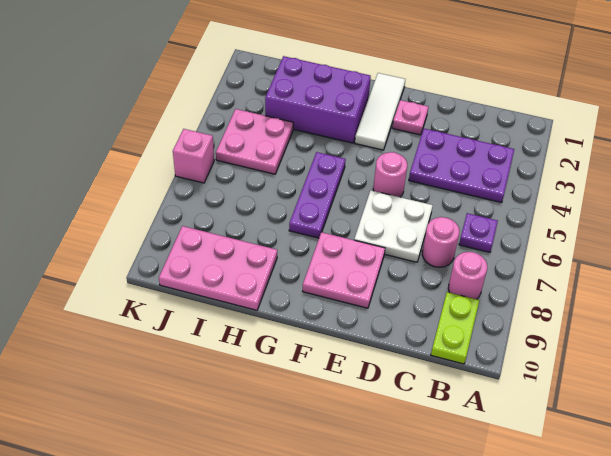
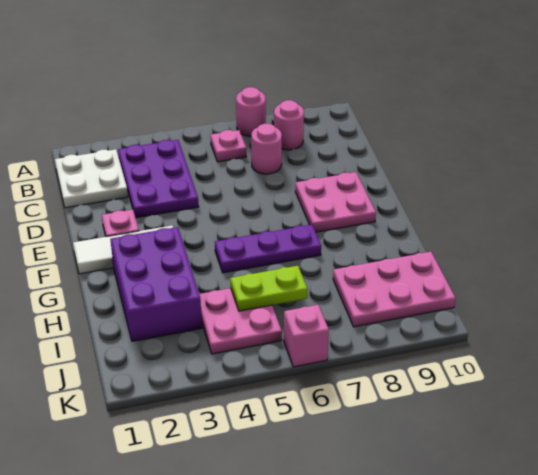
purple 1x1 plate [459,213,498,252] -> pink 1x1 plate [210,130,246,162]
lime 1x2 plate [431,292,479,364] -> lime 1x2 plate moved to [230,266,307,311]
white 2x2 plate [354,190,433,262] -> white 2x2 plate moved to [55,149,128,208]
pink 1x1 round brick [373,152,407,197] -> pink 1x1 round brick moved to [236,87,266,136]
pink 2x3 plate [159,226,277,310] -> pink 2x3 plate turned to [333,252,456,327]

